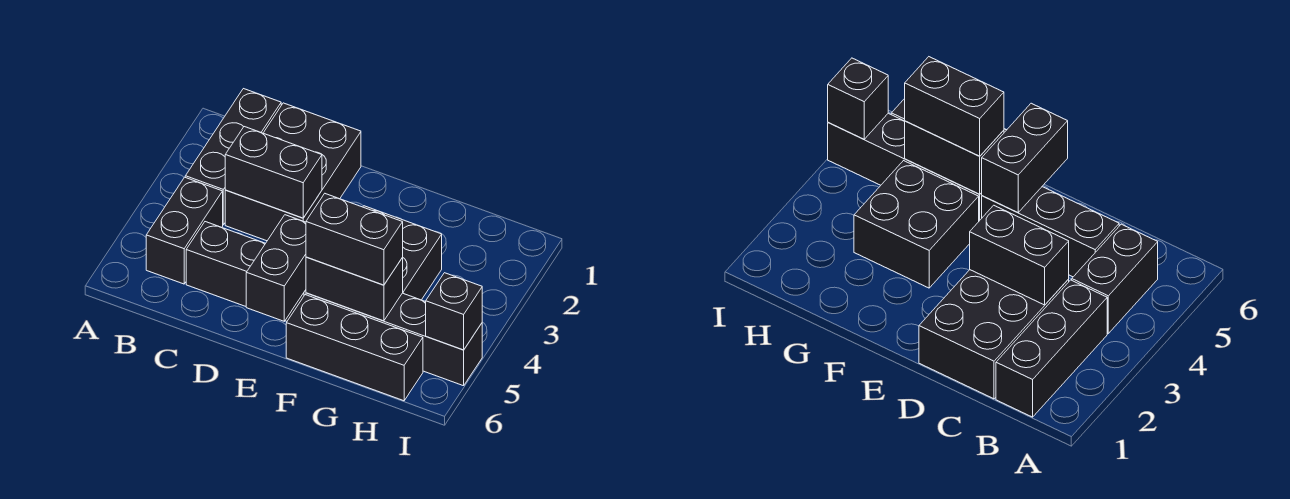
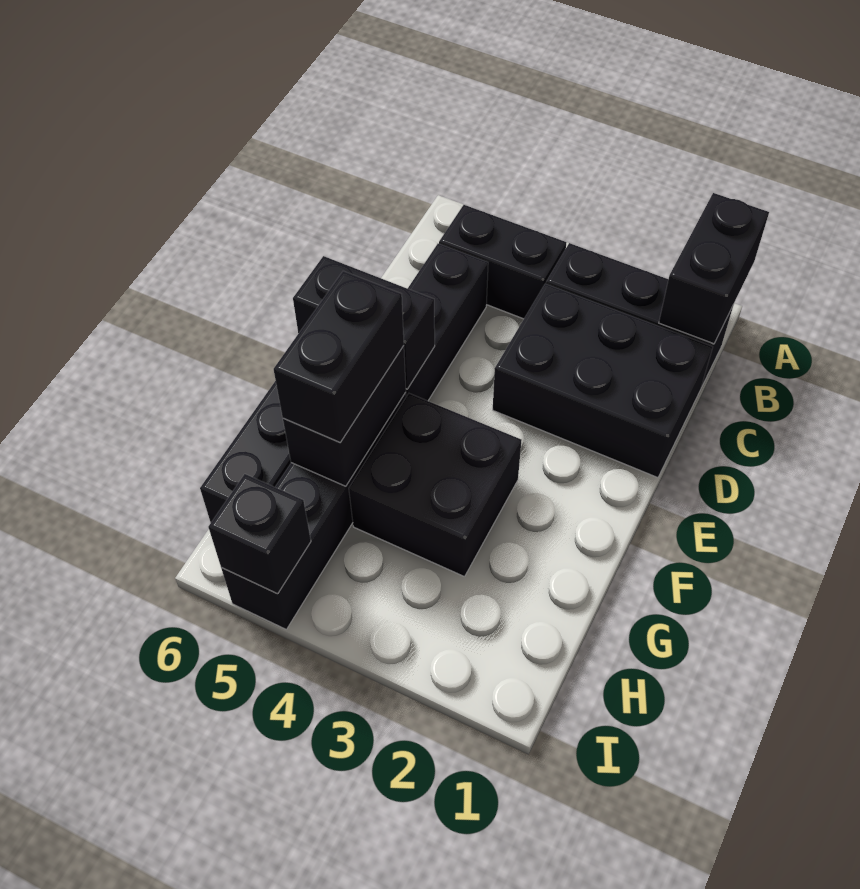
black 1x2 brick [225,127,322,218] -> black 1x2 brick moved to [659,193,769,344]

